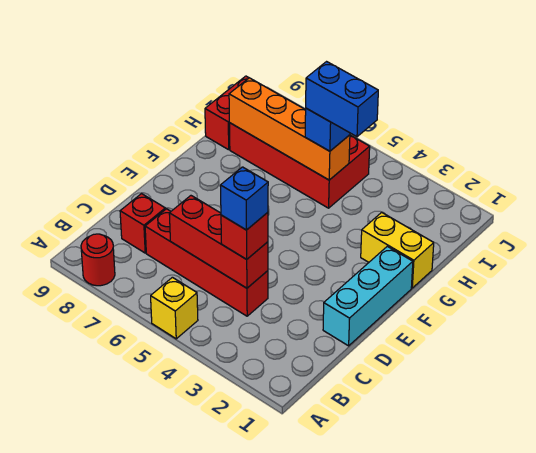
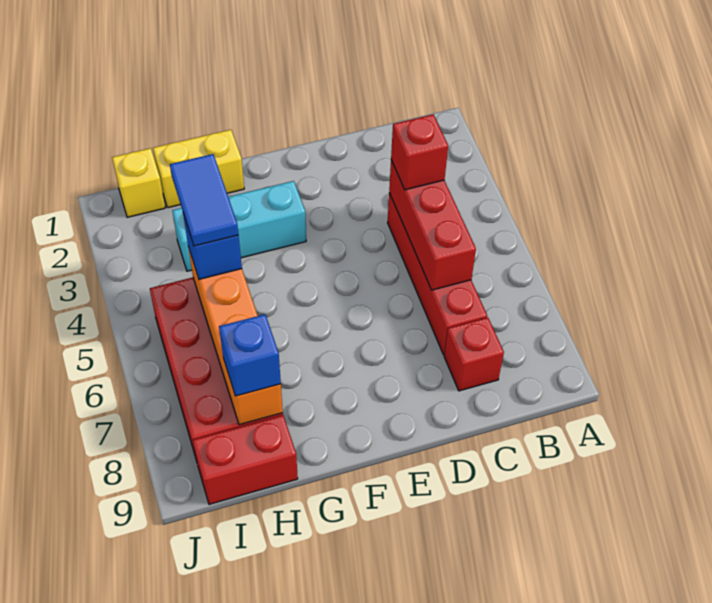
yellow 1x1 brick [151,277,198,339] -> yellow 1x1 brick moved to [112,148,165,217]
red 1x1 round brick [81,234,115,286] -> none
blue 1x1 brick [220,167,268,230] -> blue 1x1 brick moved to [219,314,281,396]
cyan 1x3 brick [323,246,413,346] -> cyan 1x3 brick moved to [172,181,306,271]
yellow 1x2 brick [361,212,434,288] -> yellow 1x2 brick turned to [153,130,244,208]
blue 1x2 brick [306,62,378,137] -> blue 1x2 tile [170,154,238,246]

